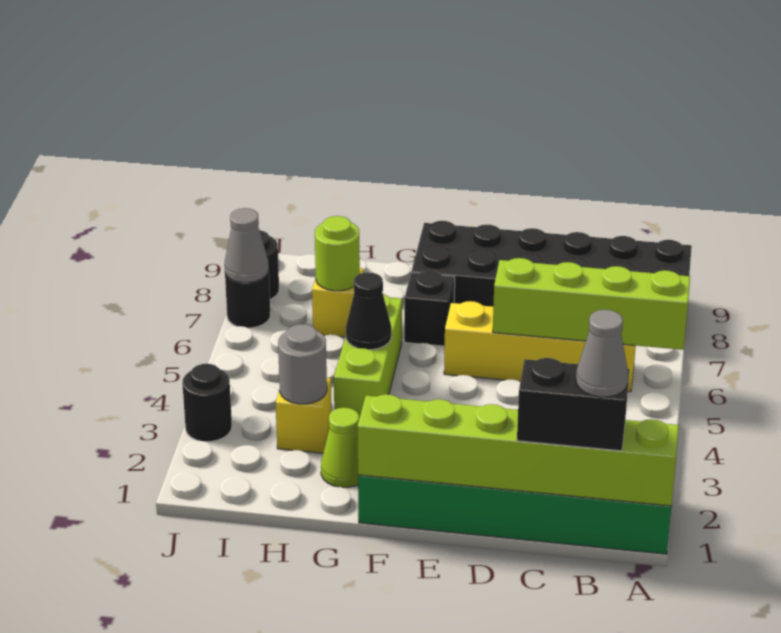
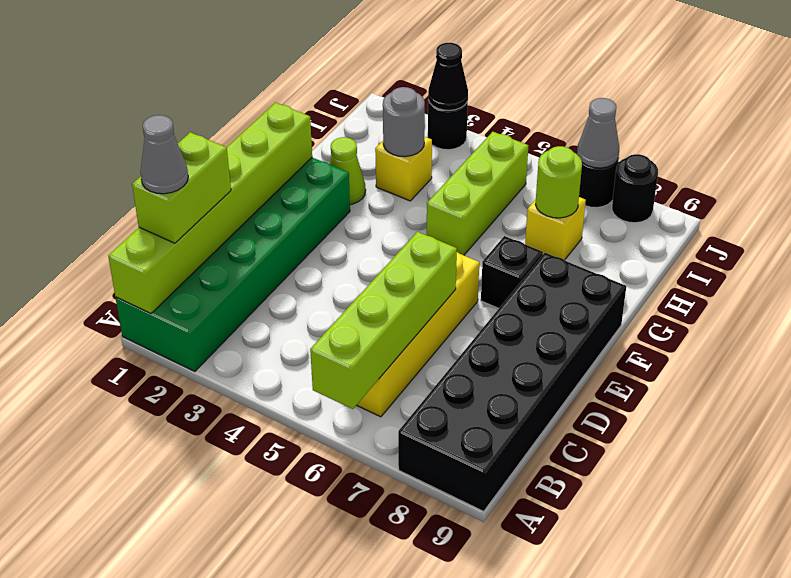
black 1x2 brick [517,358,629,451] -> lime 1x2 brick [132,132,231,243]
lime 1x3 brick [334,294,402,418] -> lime 1x3 brick turned to [427,132,529,255]
black 1x1 cone [346,272,391,350] -> black 1x1 cone moved to [428,43,468,110]

